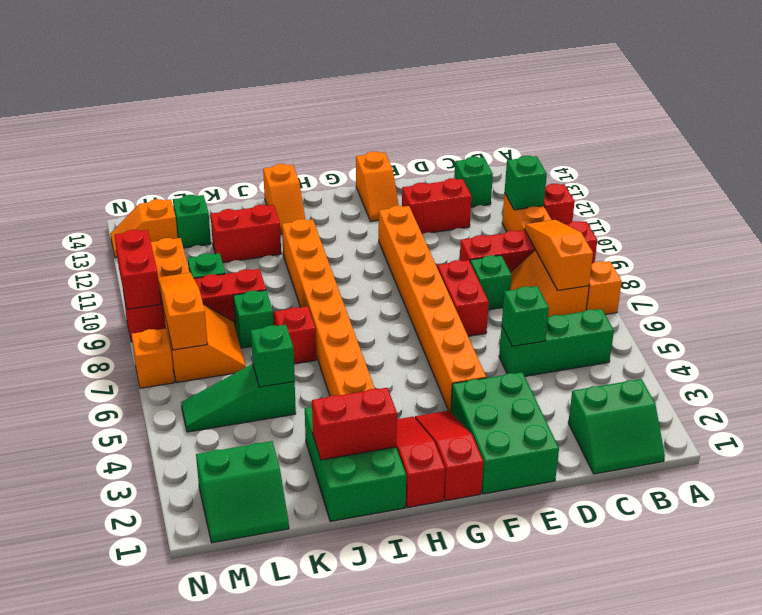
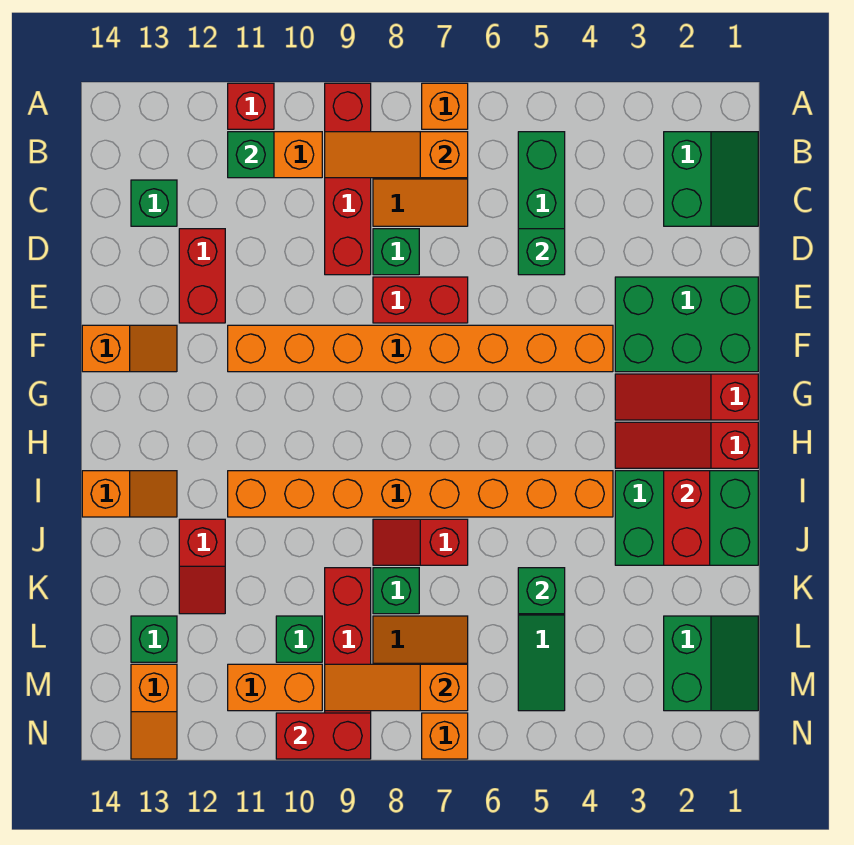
red 1x2 brick [211,205,281,263] -> red 1x2 slope [179,519,225,614]

